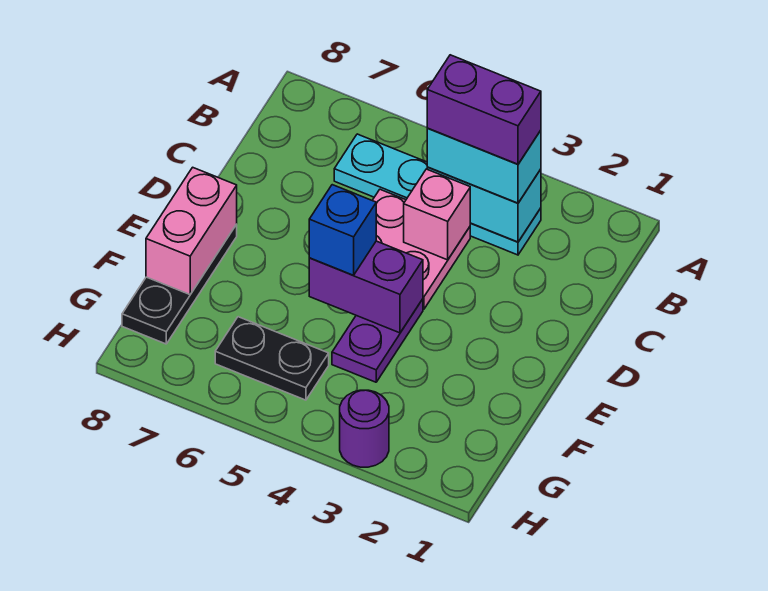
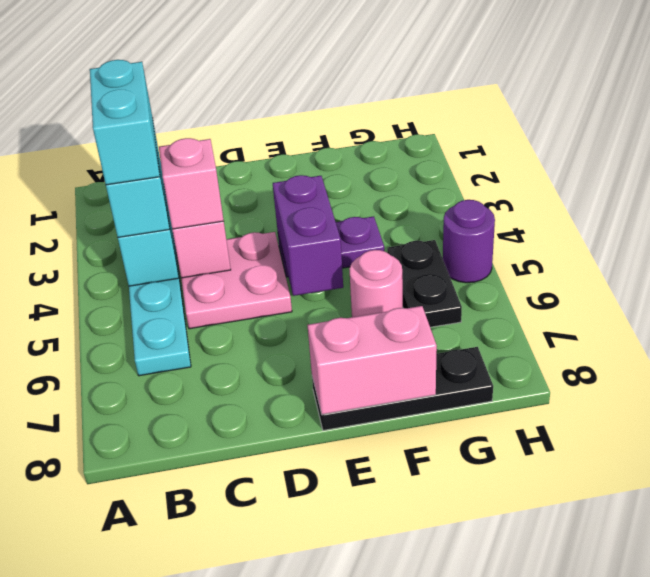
purple 1x2 brick [427,55,541,164] -> cyan 1x2 brick [90,60,160,185]
none -> pink 1x1 brick [159,138,224,229]
blue 1x1 brick [309,185,376,275] -> none
none -> pink 1x1 round brick [349,250,403,317]
purple 1x1 round brick [340,390,389,467] -> purple 1x1 round brick moved to [443,200,495,283]

